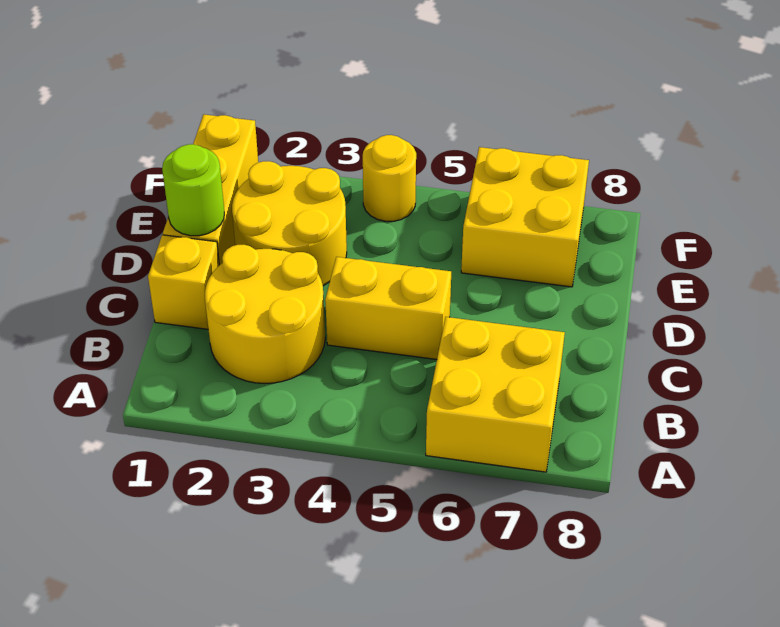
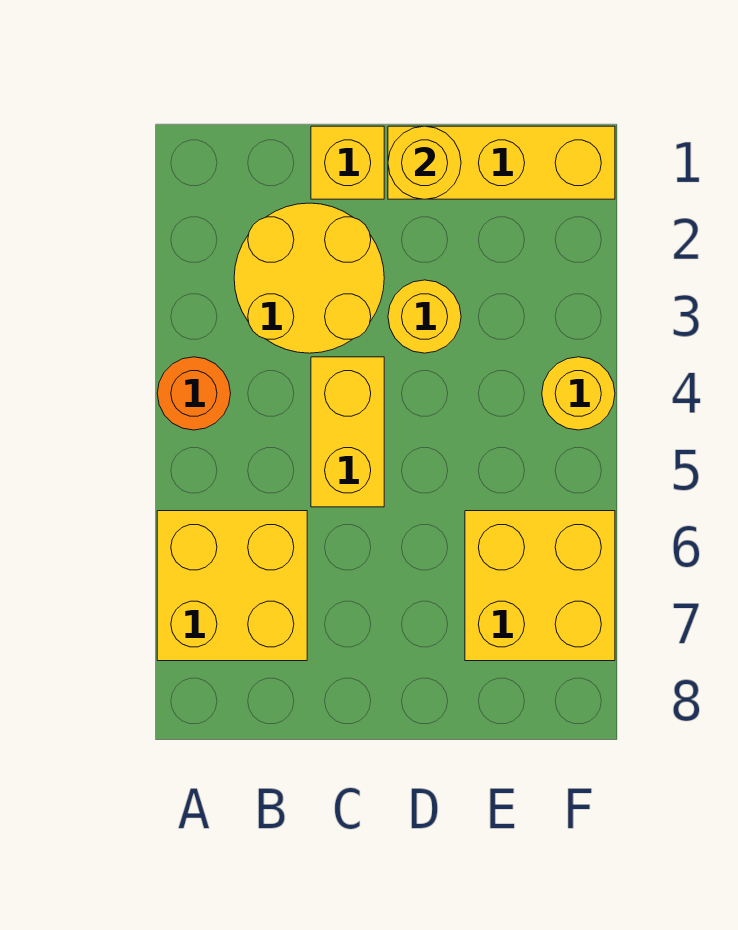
none -> orange 1x1 round brick [157,357,231,430]
lime 1x1 round brick [162,144,224,236] -> yellow 1x1 round brick [388,126,461,199]
yellow 2x2 round brick [232,161,347,286] -> yellow 1x1 round brick [388,280,461,353]

